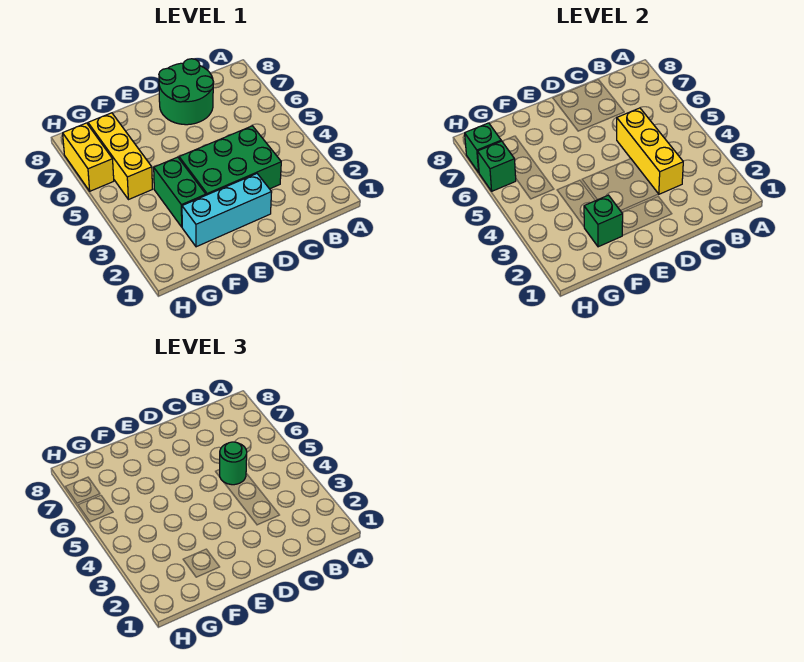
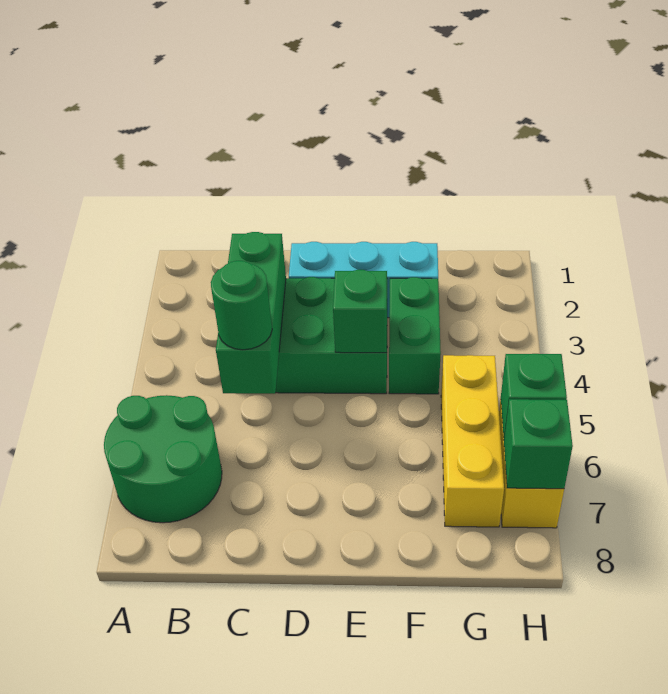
yellow 1x3 brick [617,108,683,194] -> green 1x3 brick [216,232,286,394]
green 2x2 round brick [159,59,213,125] -> green 2x2 round brick moved to [104,395,222,523]
green 1x1 brick [584,195,623,247] -> green 1x1 brick moved to [333,270,387,353]

